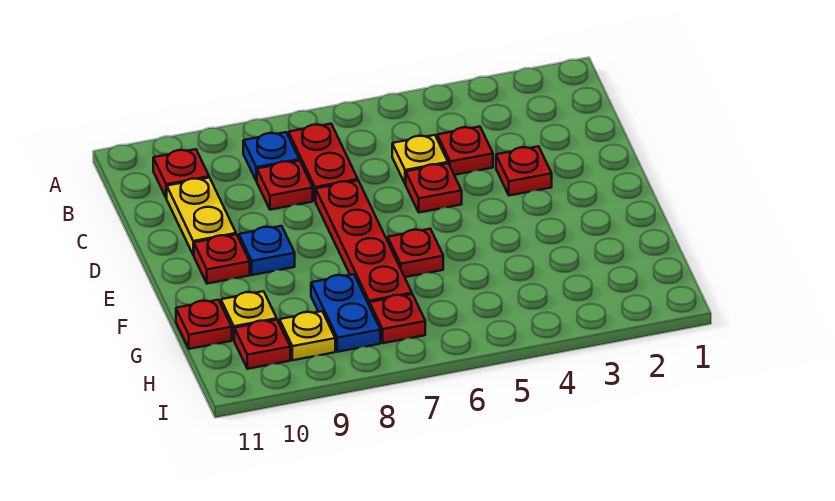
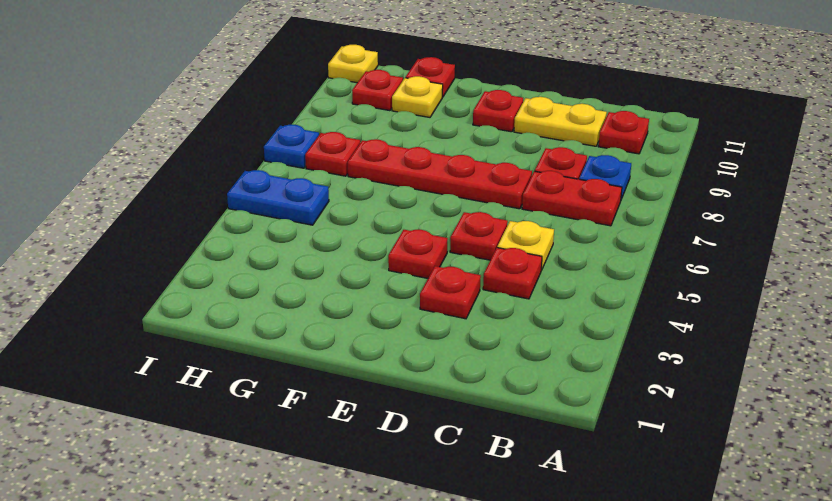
blue 1x1 plate [239,226,295,275] -> blue 1x1 plate moved to [264,125,319,168]
red 1x1 plate [388,229,443,277] -> red 1x1 plate moved to [388,230,448,278]
blue 1x2 plate [311,274,380,352] -> blue 1x2 plate moved to [227,170,329,225]
yellow 1x1 plate [280,311,335,360] -> yellow 1x1 plate moved to [328,45,378,83]

